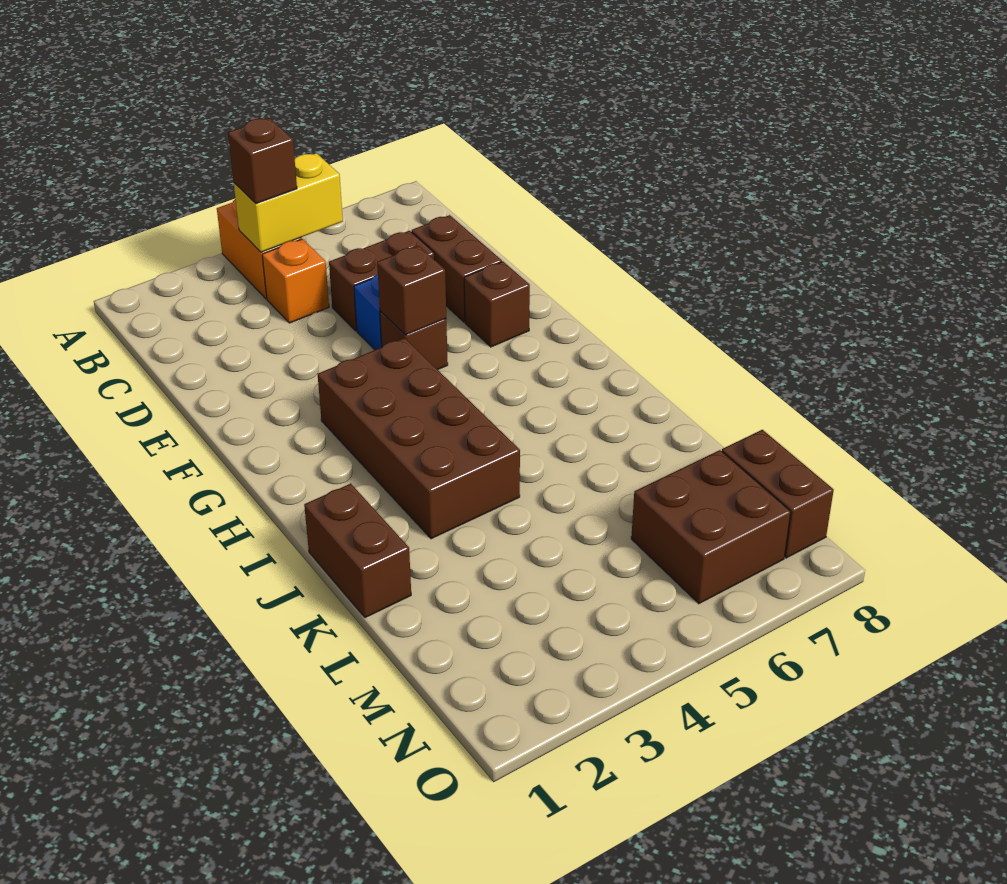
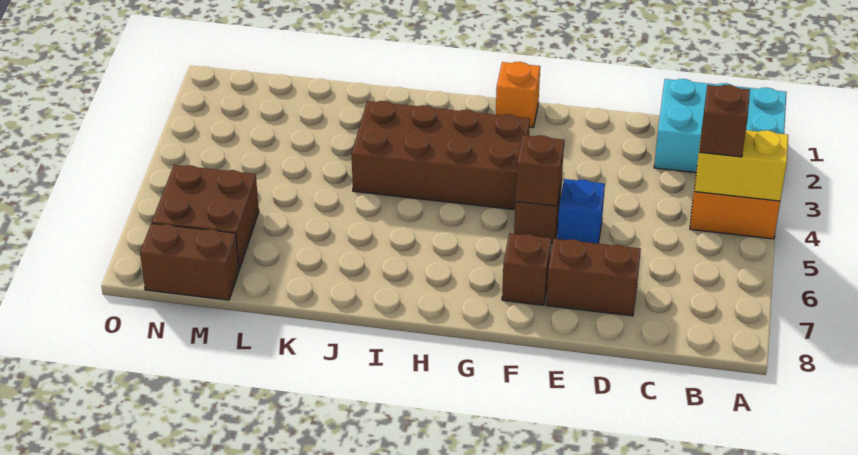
none -> cyan 2x3 brick [654,79,787,173]
yellow 1x2 brick [234,153,343,252] -> yellow 1x2 brick turned to [695,130,788,201]
orange 1x1 brick [262,239,329,323] -> orange 1x1 brick moved to [496,62,540,128]
brown 1x2 brick [329,231,435,331] -> none
brown 1x2 brick [304,484,411,618] -> none

